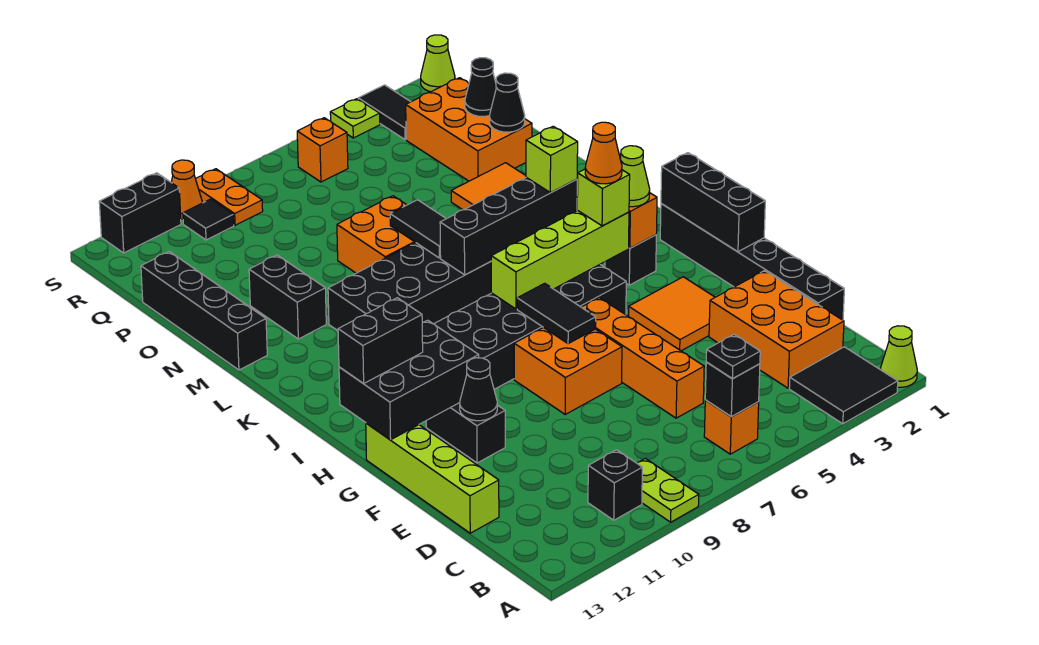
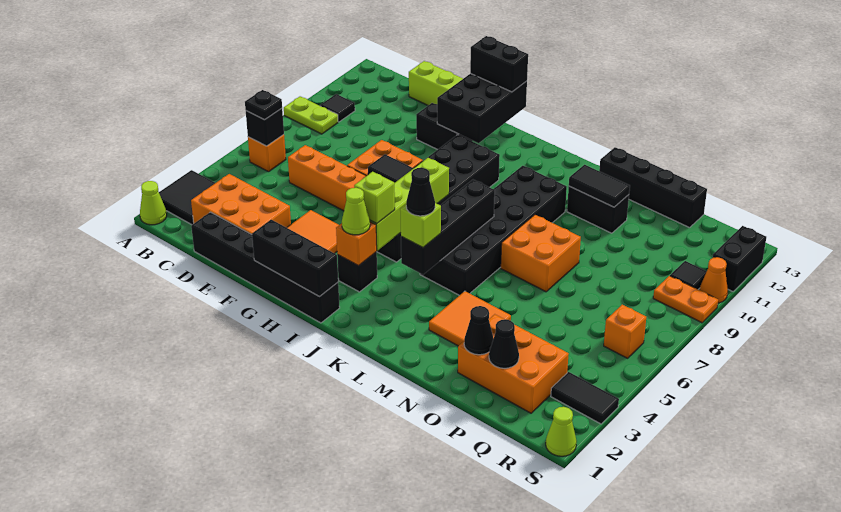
black 1x1 brick [588,450,642,520] -> black 1x1 tile [320,94,355,122]
black 1x1 cone [460,358,497,421] -> black 1x1 cone moved to [406,168,435,216]
black 1x2 brick [338,298,423,384] -> black 1x2 brick turned to [470,36,528,92]
orange 1x1 cone [585,122,622,184] -> none
black 1x2 tile [390,200,446,258] -> black 1x2 tile moved to [569,165,630,207]
lime 1x1 plate [330,99,380,138] -> none

